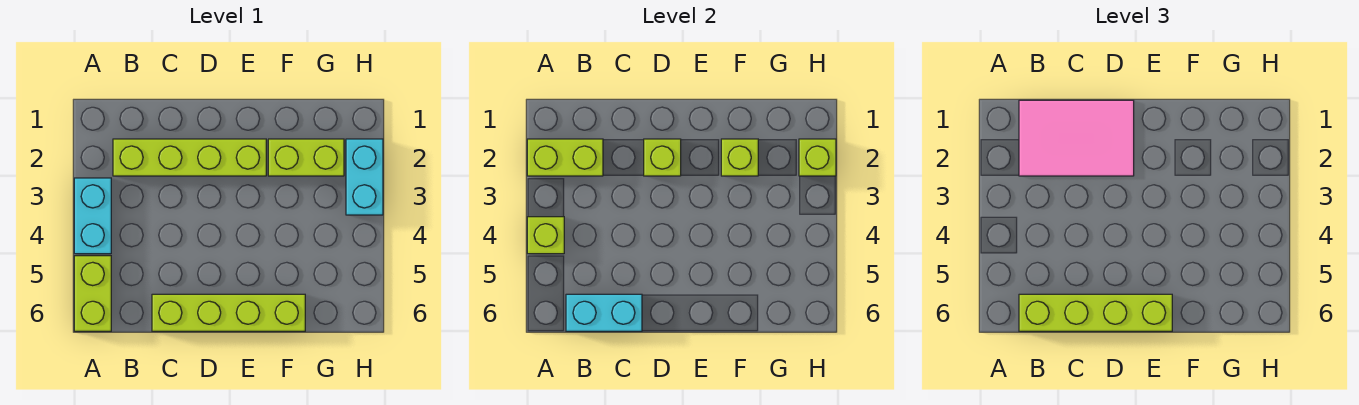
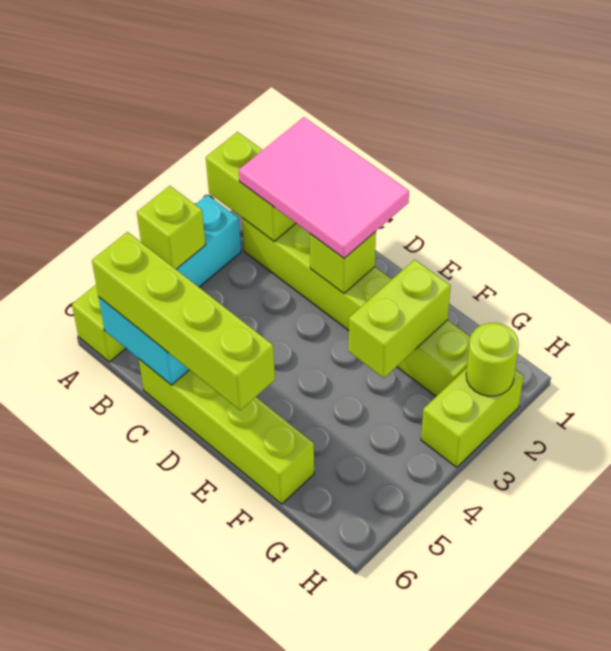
lime 1x1 brick [721,139,758,176] -> lime 1x2 brick [349,259,451,378]
cyan 1x2 brick [346,139,383,215] -> lime 1x2 brick [421,368,523,468]
lime 1x1 brick [799,139,836,176] -> lime 1x1 round brick [466,323,519,396]

